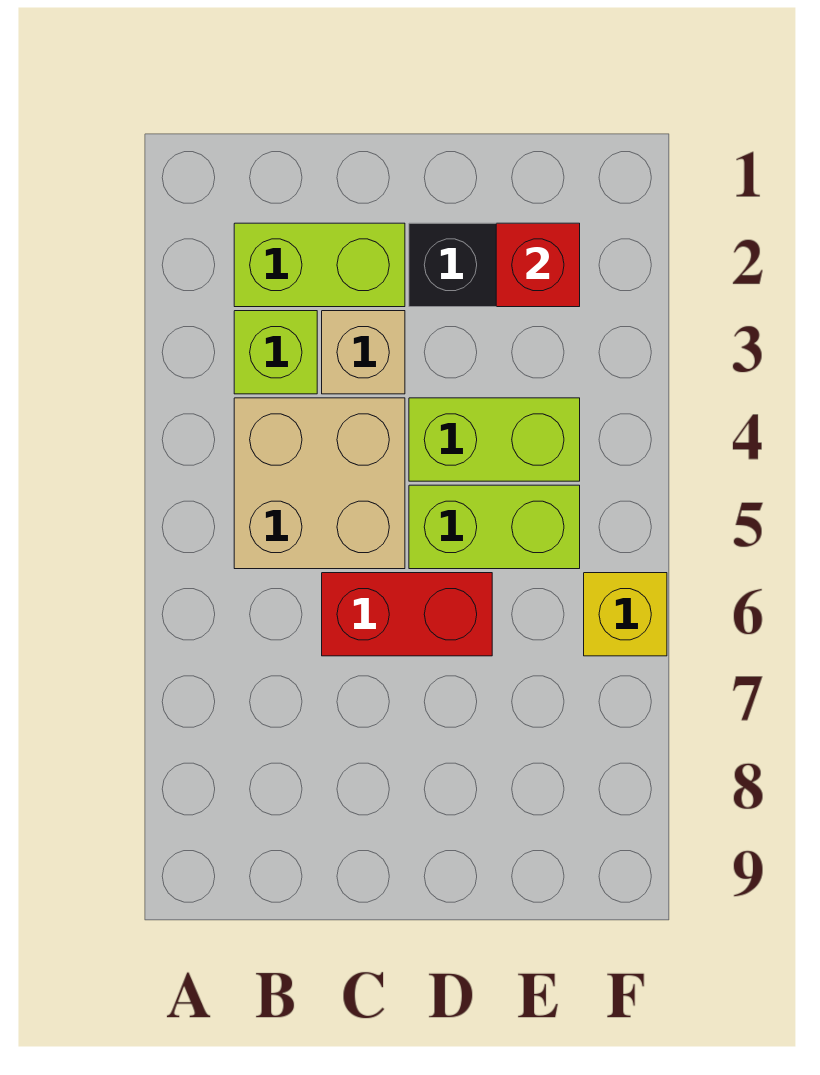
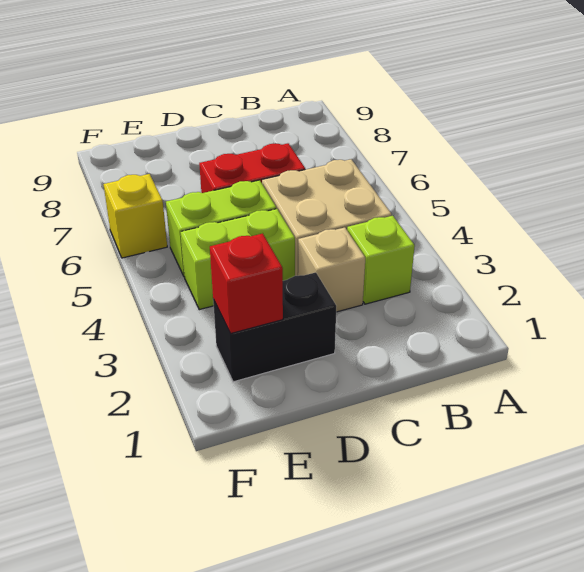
lime 1x2 brick [234,223,405,307] -> none

